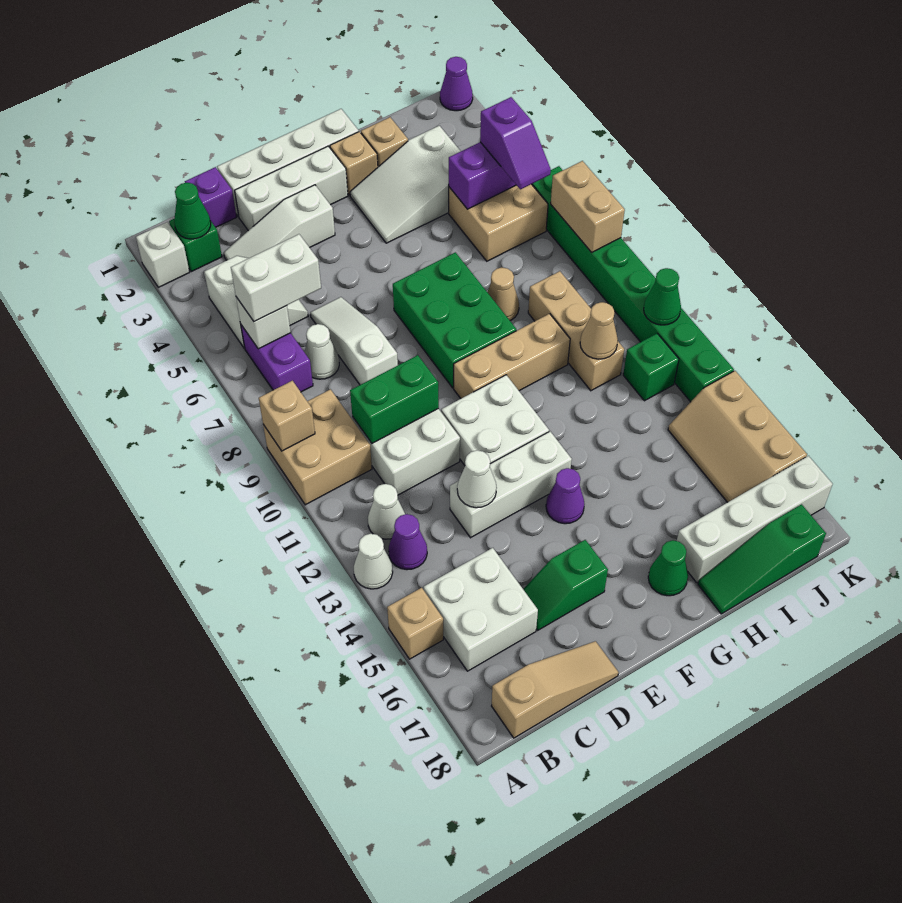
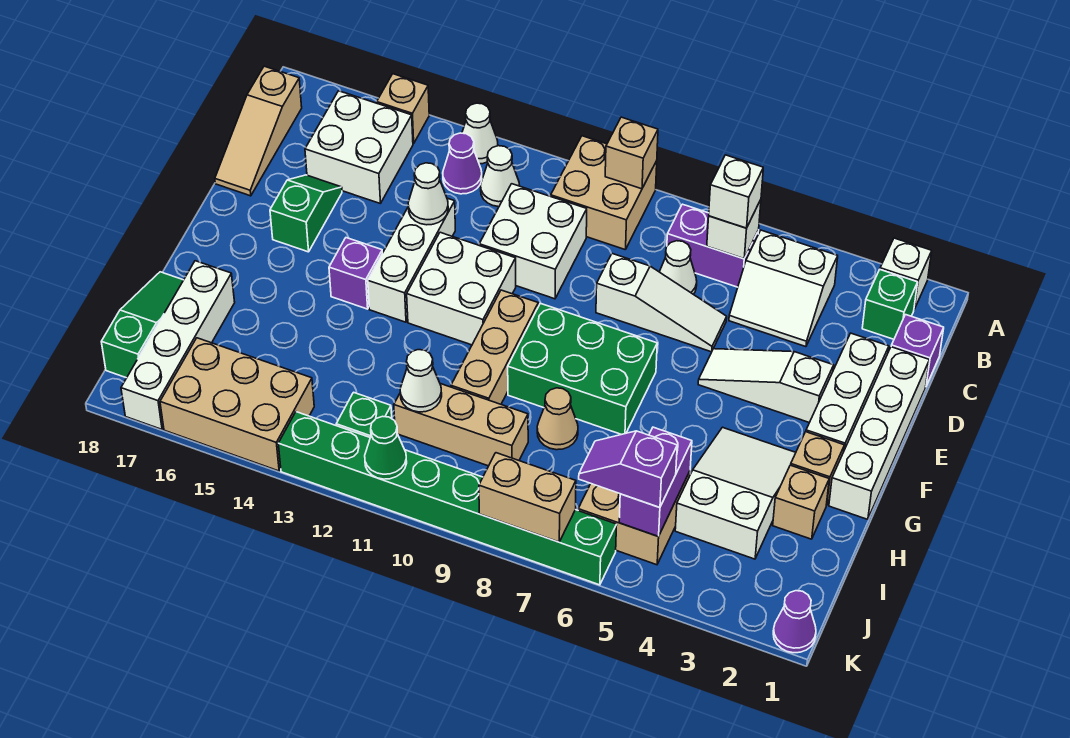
green 1x1 cone [174,183,211,239] -> none
white 1x2 brick [231,234,321,322] -> white 1x1 brick [709,155,763,228]
white 1x3 slope [224,185,335,260] -> white 1x3 slope turned to [698,349,834,423]
green 1x2 brick [350,355,439,443] -> none
purple 1x1 cone [546,468,584,524] -> purple 1x1 brick [329,238,382,309]
green 1x1 cone [648,540,688,596] -> none
tan 1x1 cone [580,302,618,359] -> white 1x1 cone [400,350,442,412]
tan 2x3 slope [668,371,807,502] -> tan 2x3 brick [160,338,314,471]

